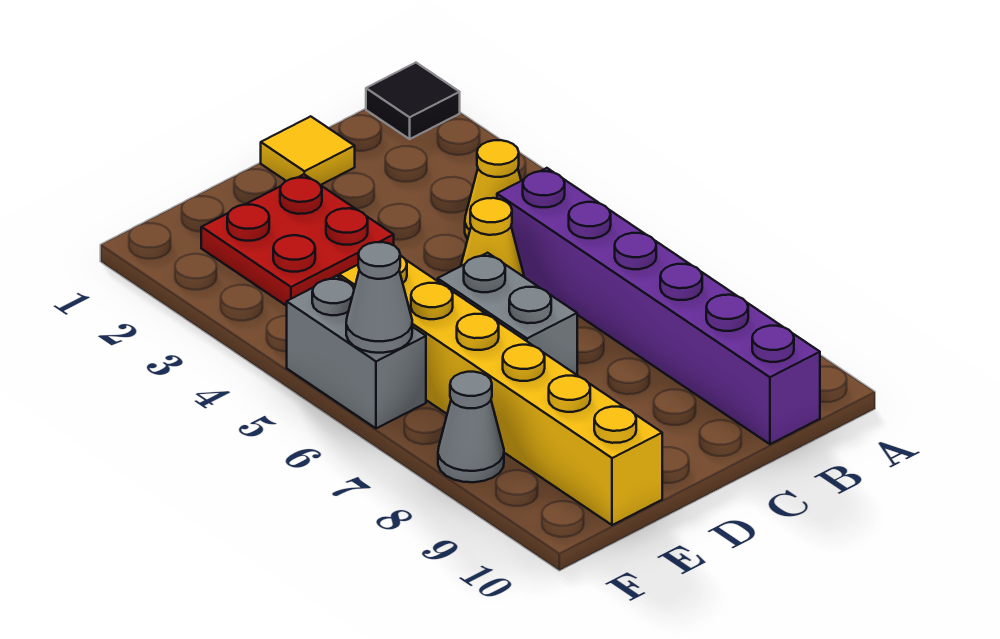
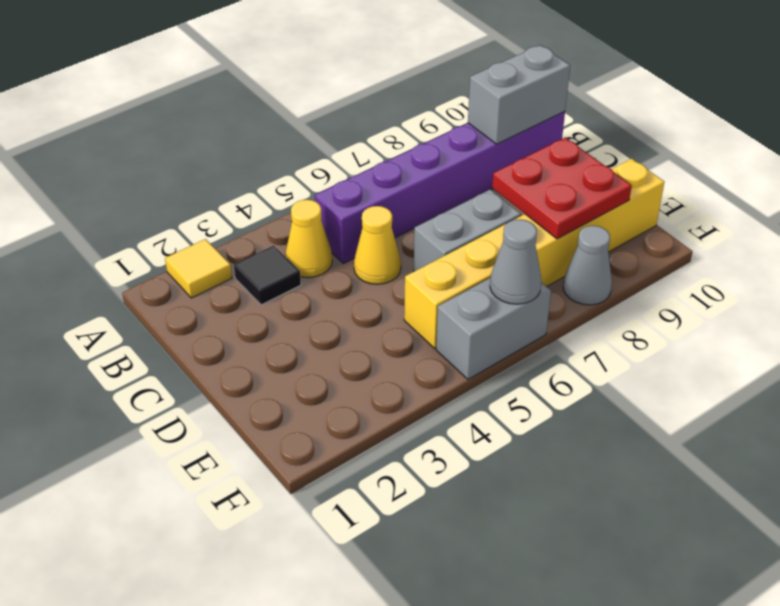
black 1x1 tile [366,63,460,139] -> black 1x1 tile moved to [234,246,301,305]
none -> grey 1x2 brick [468,45,570,144]
yellow 1x1 tile [261,116,355,185] -> yellow 1x1 tile moved to [165,239,232,298]
red 2x2 plate [201,174,394,306] -> red 2x2 plate moved to [492,137,632,239]

